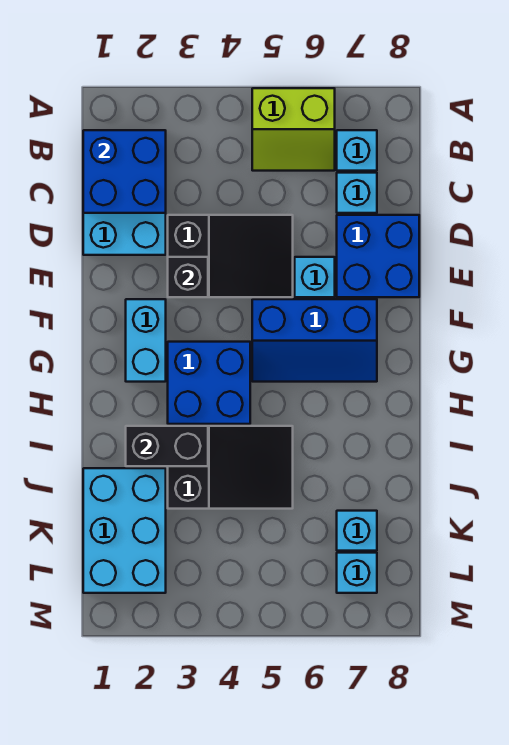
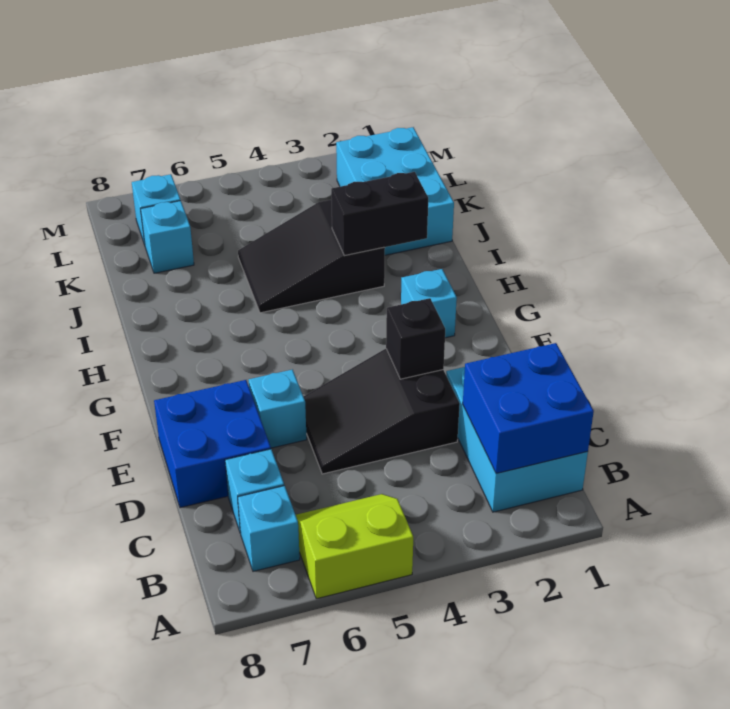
cyan 1x2 brick [126,299,166,382] -> cyan 1x1 brick [401,269,457,338]
blue 2x3 slope [252,299,377,382] -> none
blue 2x2 brick [168,342,250,424] -> none

